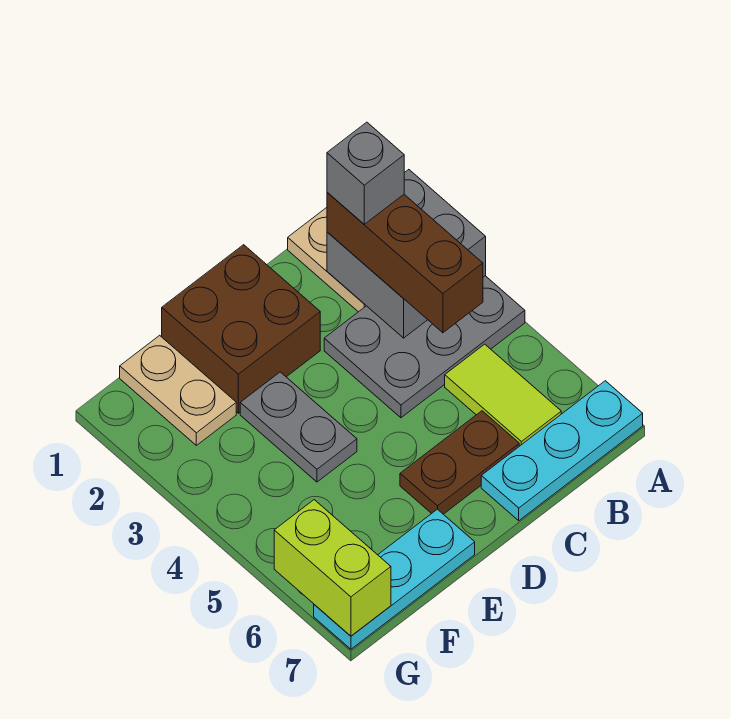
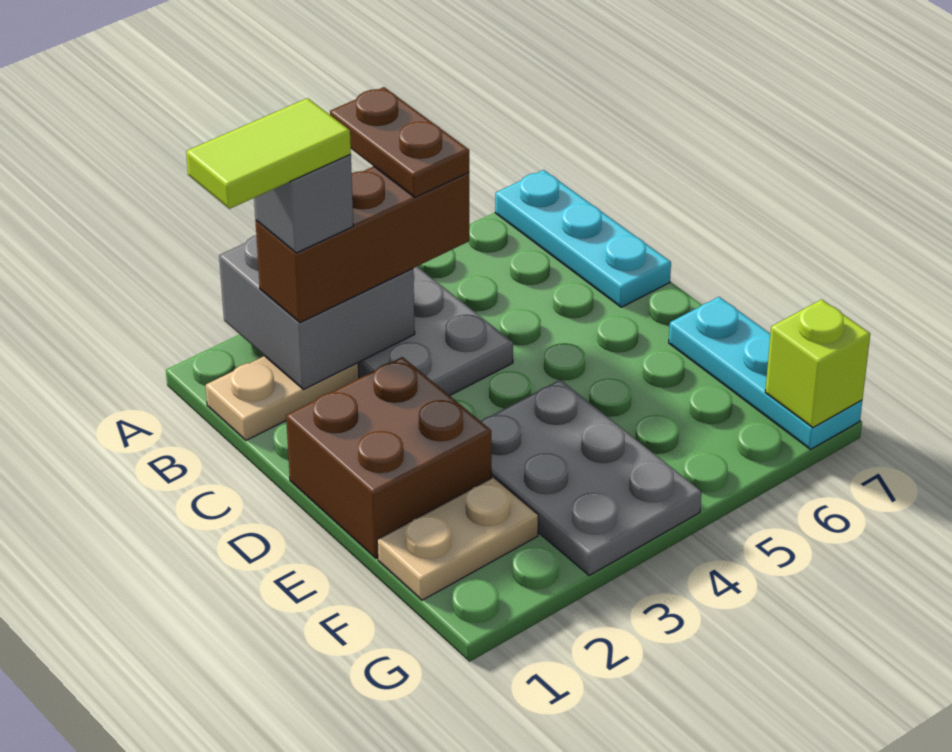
lime 1x2 tile [445,344,561,446] -> lime 1x2 tile moved to [186,98,351,209]
brown 1x2 plate [400,411,519,514] -> brown 1x2 plate moved to [330,87,469,198]
grey 1x2 plate [240,372,357,482] -> grey 2x3 plate [481,380,702,575]
lime 1x2 brick [274,500,391,636] -> lime 1x1 brick [765,299,870,428]

